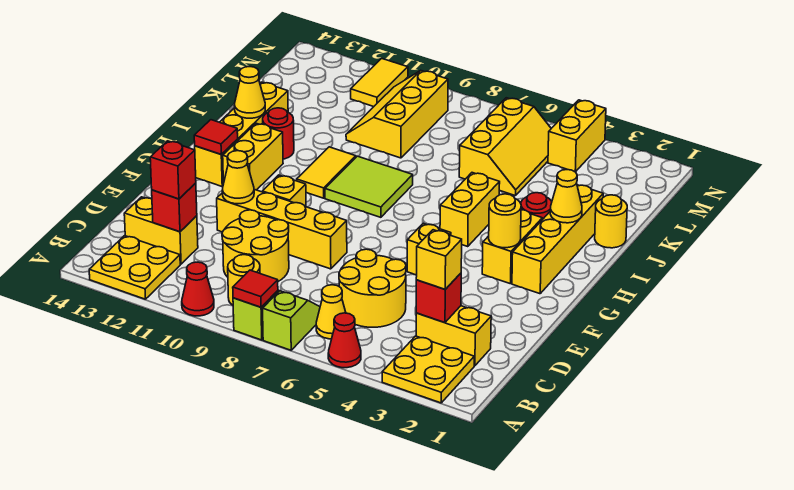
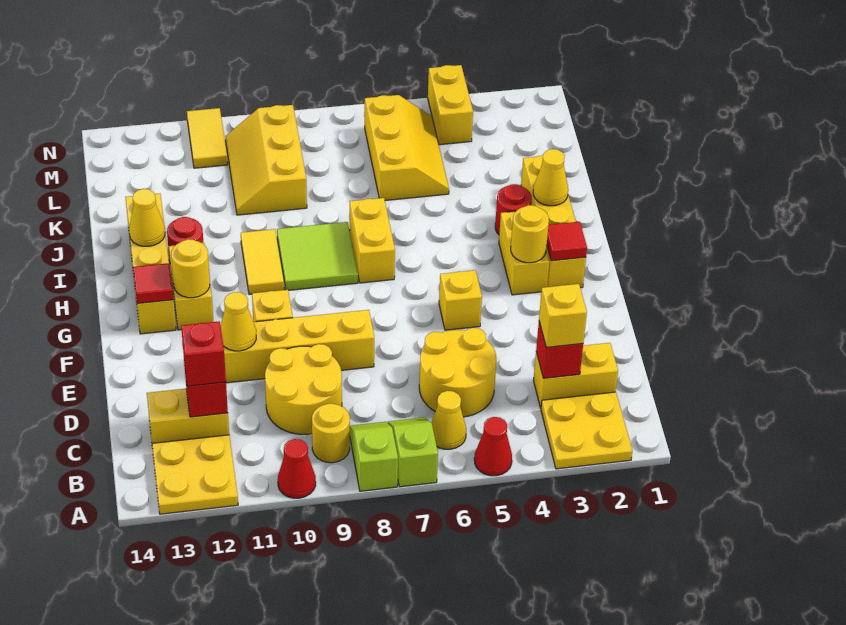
red 1x1 tile [233,270,278,307] -> red 1x1 tile moved to [547,222,587,261]
yellow 1x2 brick [440,173,500,246] -> yellow 1x2 brick moved to [350,198,395,283]
yellow 1x1 round brick [595,195,627,248] -> yellow 1x1 round brick moved to [171,239,210,298]

